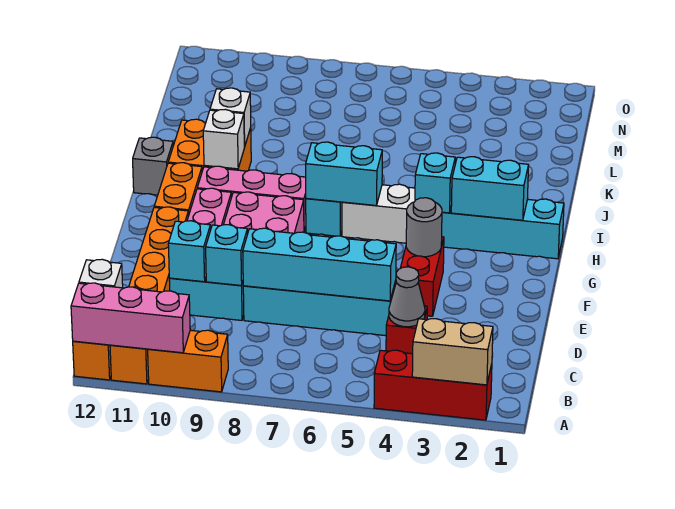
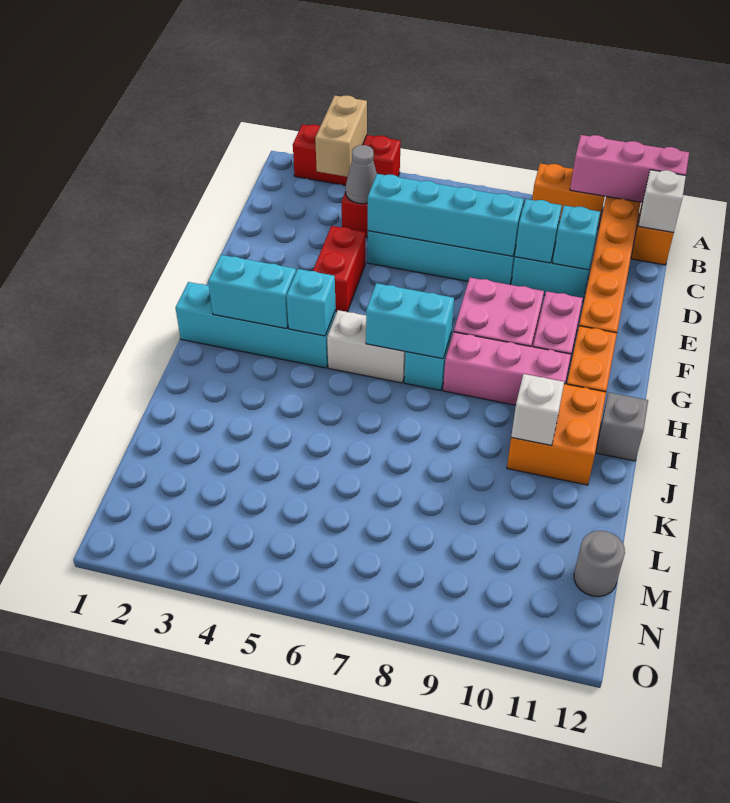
tan 1x2 brick [412,319,493,385] -> tan 1x2 brick turned to [315,96,367,177]
grey 1x1 round brick [406,198,442,257] -> grey 1x1 round brick moved to [574,531,625,597]
white 1x1 brick [203,109,244,169] -> none

